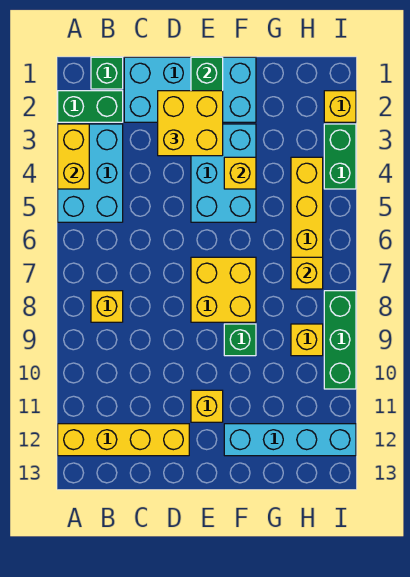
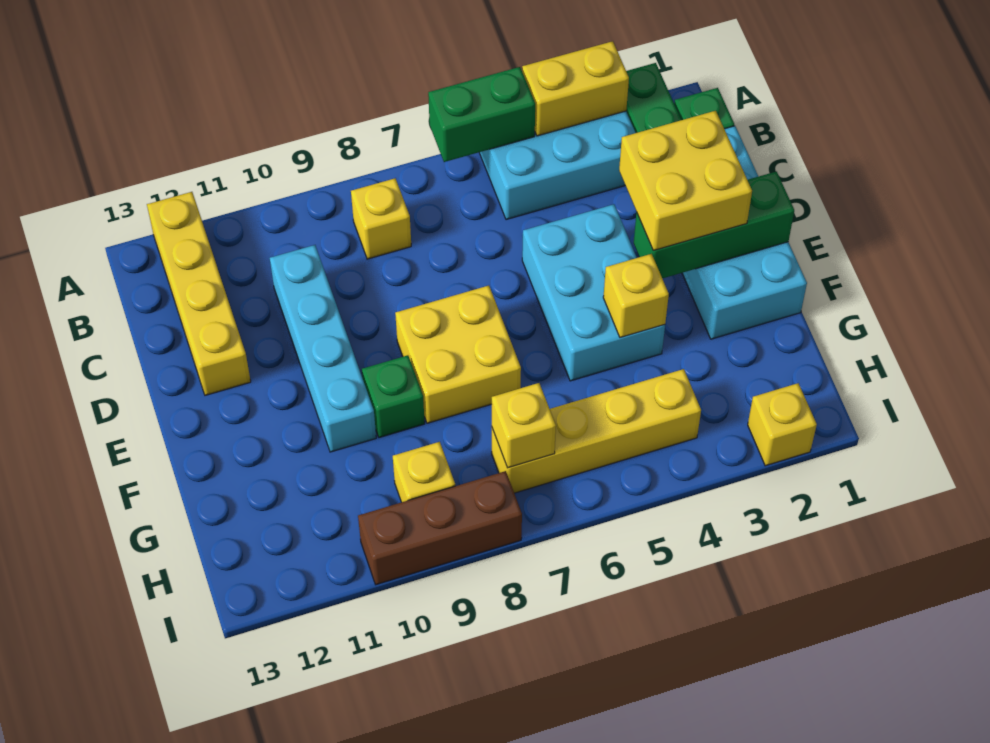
cyan 2x3 brick [191,124,256,222] -> cyan 2x3 brick turned to [522,204,665,381]
yellow 1x1 brick [191,390,223,422] -> none
cyan 1x4 brick [224,424,356,456] -> cyan 1x4 brick moved to [270,245,376,452]
green 1x2 brick [324,124,356,189] -> green 1x2 brick moved to [428,67,535,162]
green 1x3 brick [324,291,356,389] -> brown 1x3 brick [358,471,522,585]

